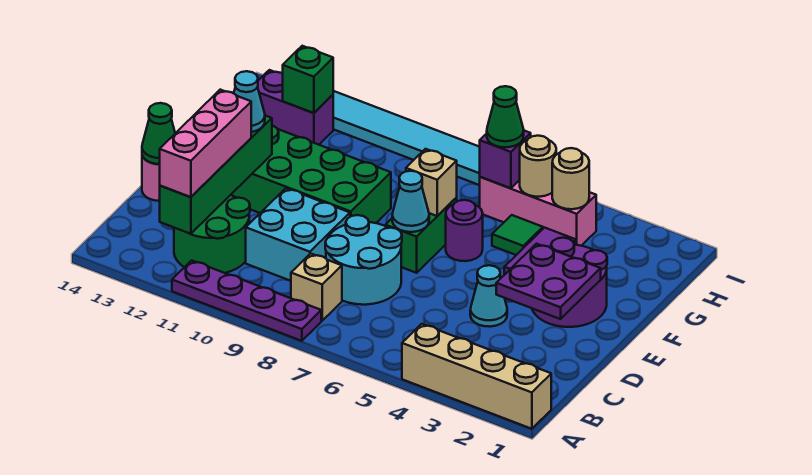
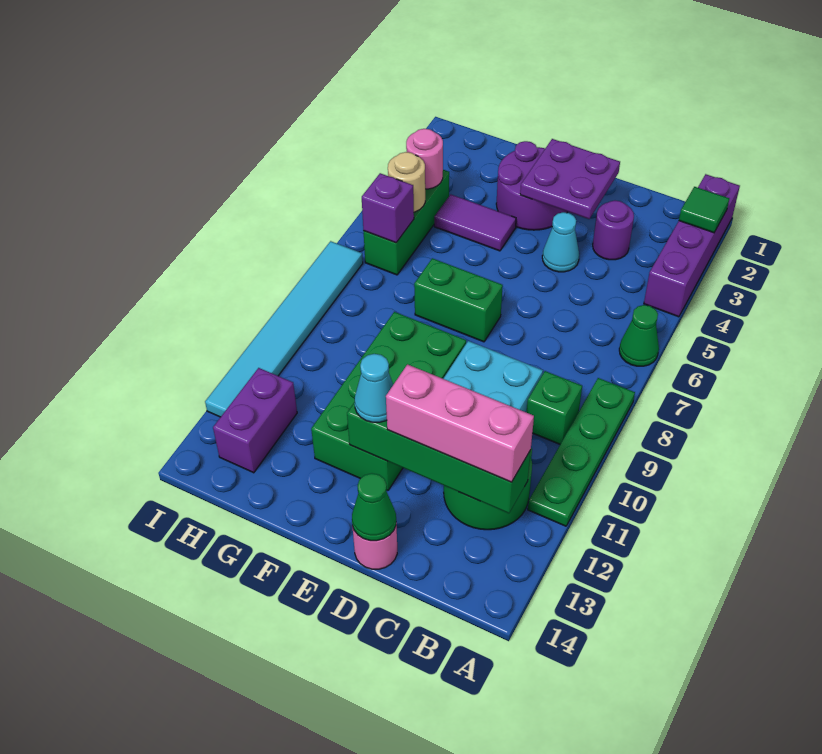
tan 1x4 brick [402,324,551,429] -> purple 1x4 brick [644,174,740,317]
purple 1x4 plate [172,261,321,341] -> green 1x4 plate [528,378,635,526]
tan 1x1 brick [291,254,342,321] -> none
cyan 2x2 round brick [325,215,402,305] -> none
cyan 1x1 cone [392,171,429,232] -> none
purple 1x1 round brick [446,200,483,261] -> purple 1x1 round brick moved to [593,201,634,260]
tan 1x1 brick [406,149,457,216] -> none
green 1x1 tile [492,215,543,255] -> green 1x1 tile moved to [679,187,729,233]
pink 1x3 brick [479,177,596,246] -> green 1x3 brick [364,170,449,275]
tan 1x1 round brick [552,148,589,209] -> pink 1x1 round brick [406,129,443,189]
green 1x1 cone [487,86,524,147] -> green 1x1 cone moved to [619,305,659,366]
green 1x1 brick [283,46,333,113] -> green 1x1 brick moved to [527,371,582,444]

